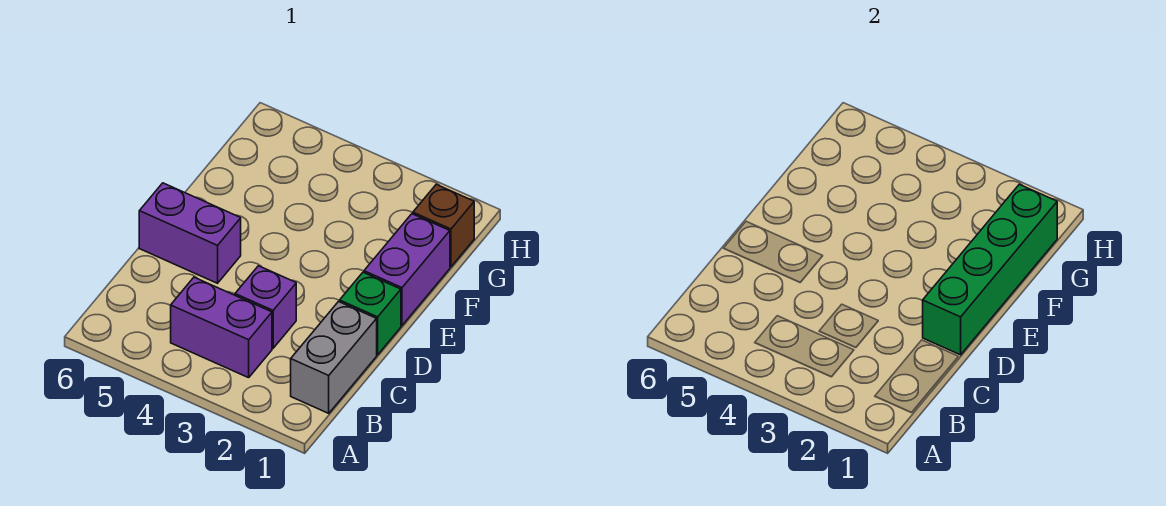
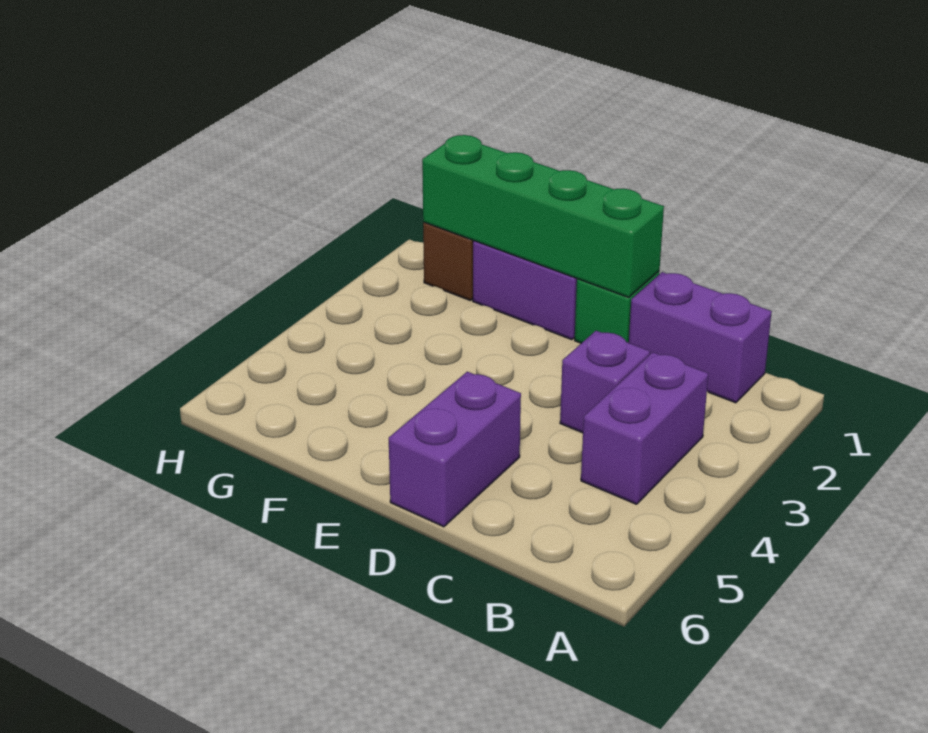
grey 1x2 brick [291,302,377,413] -> purple 1x2 brick [629,272,772,403]

